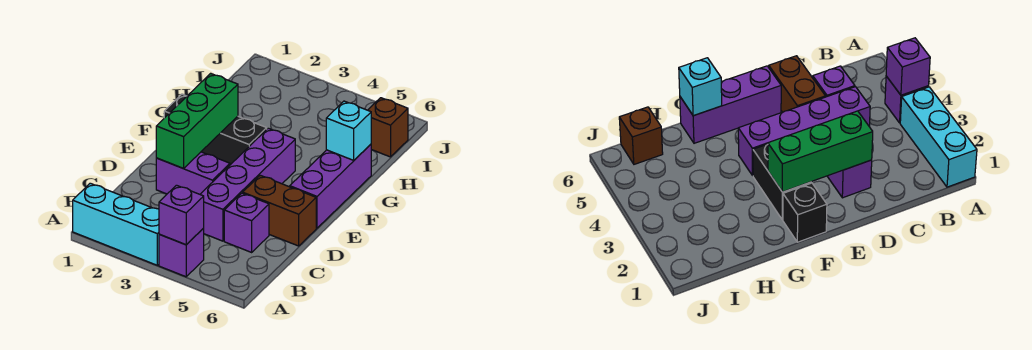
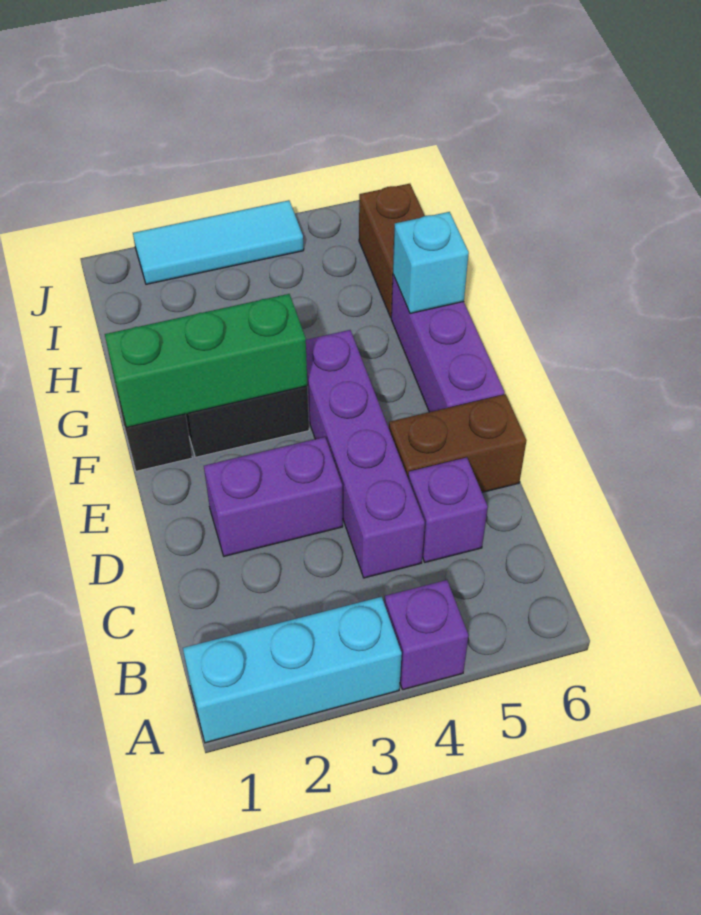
purple 1x1 brick [159,185,204,245] -> none
green 1x3 brick [156,73,238,168] -> green 1x3 brick turned to [105,294,307,428]
brown 1x1 brick [368,98,408,157] -> brown 1x2 brick [359,184,425,317]
none -> cyan 1x3 tile [133,200,304,284]

